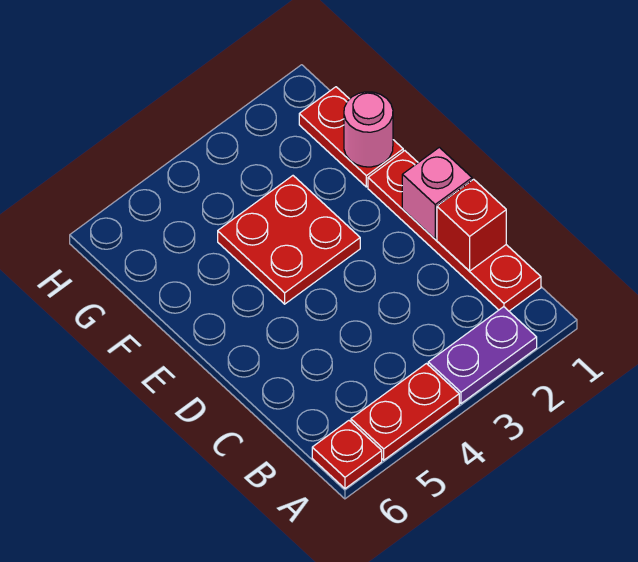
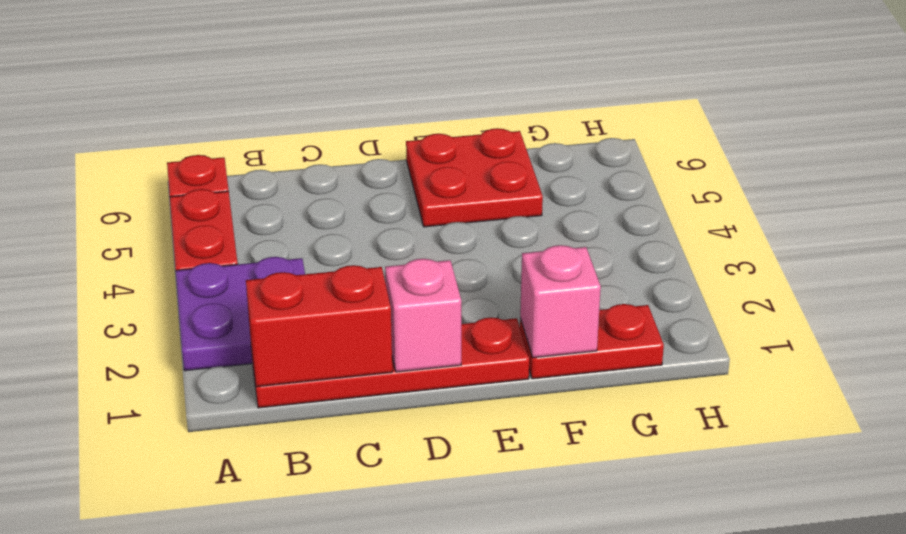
purple 1x2 plate [428,307,537,403] -> purple 2x2 plate [176,257,305,371]
red 1x1 brick [437,179,506,271] -> red 1x2 brick [246,265,392,387]
red 2x2 plate [218,176,360,304] -> red 2x2 plate moved to [406,128,543,227]
pink 1x1 round brick [344,92,393,167] -> pink 1x1 brick [520,245,601,358]

